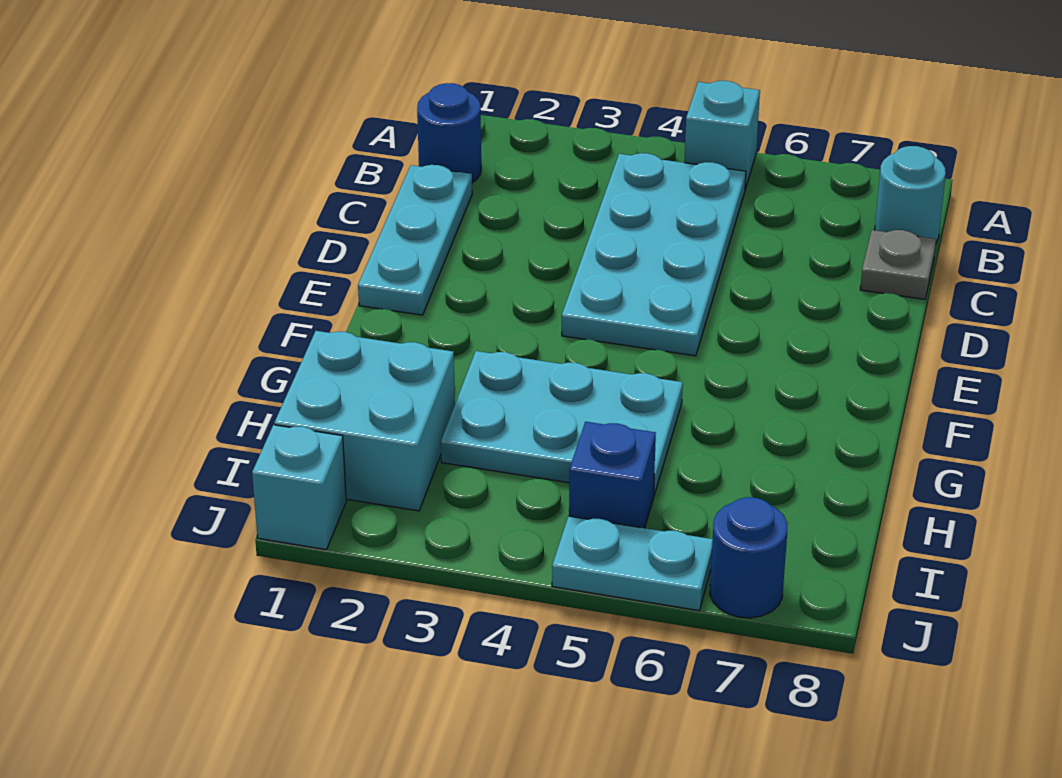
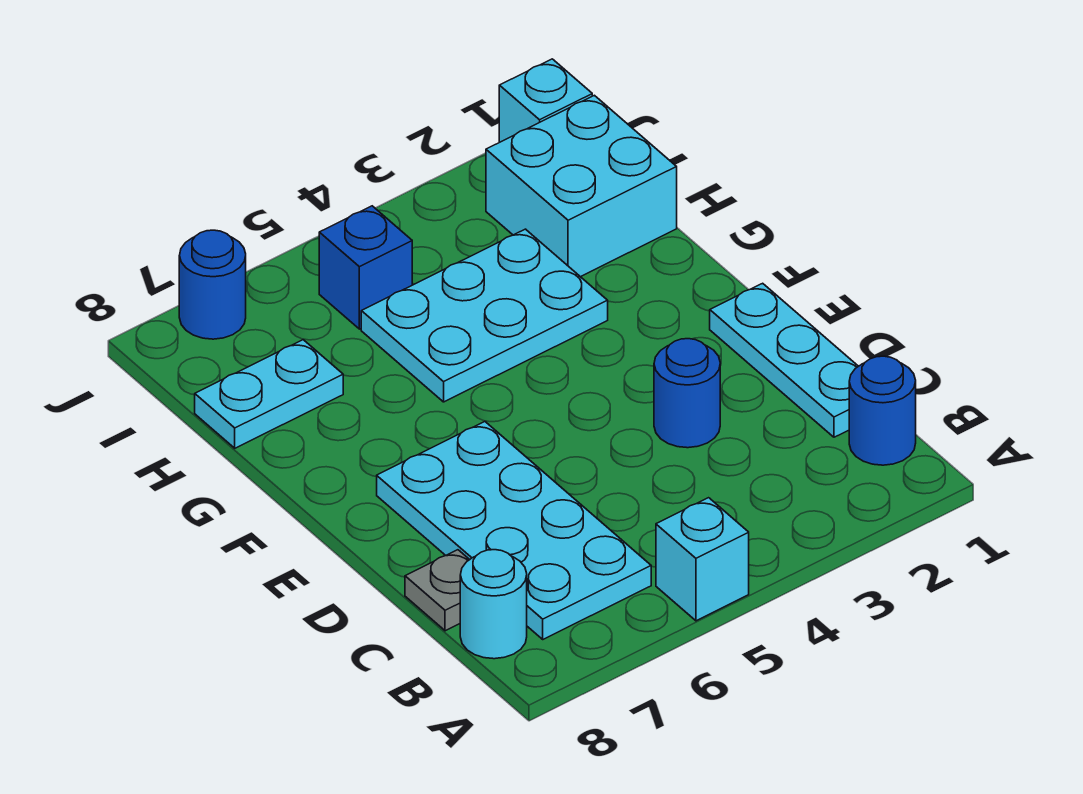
cyan 2x4 plate [562,153,746,356] -> cyan 2x4 plate moved to [377,422,651,639]
none -> blue 1x1 round brick [654,339,720,448]
cyan 1x2 plate [552,516,713,611] -> cyan 1x2 plate moved to [195,340,343,448]

